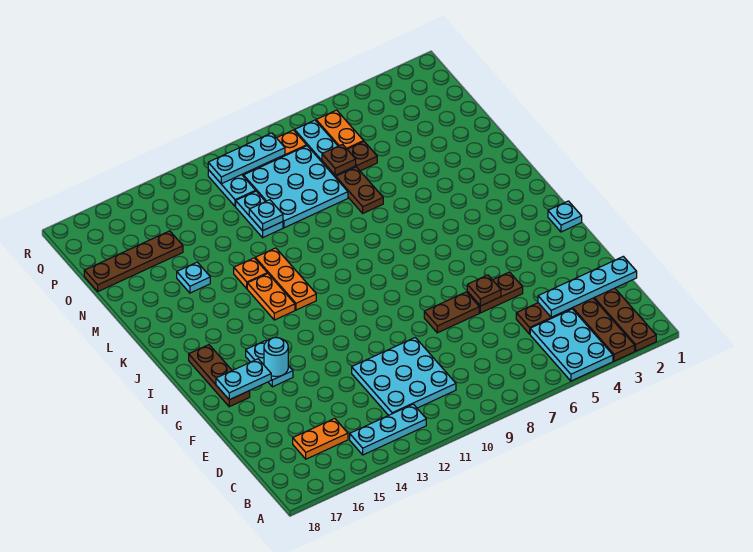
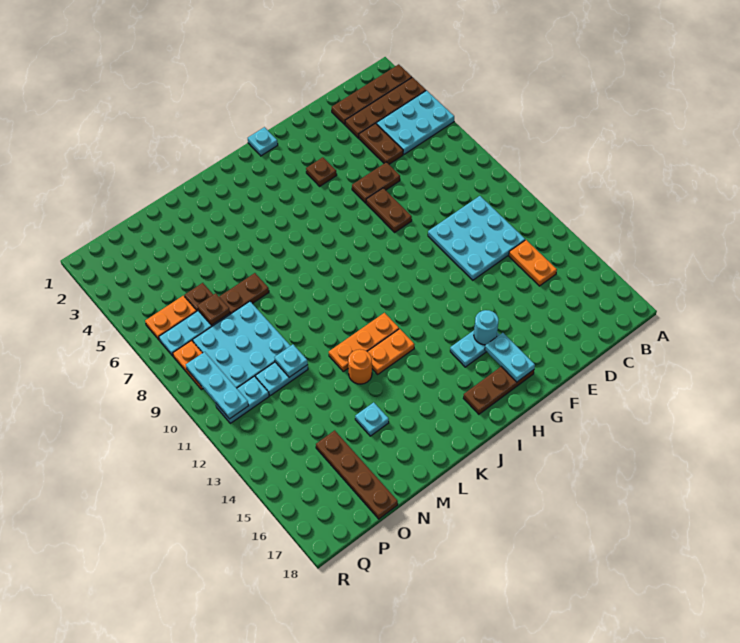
cyan 1x3 plate [350,404,426,455] -> none
orange 1x2 plate [293,418,348,459] -> orange 1x2 plate moved to [509,240,557,286]
cyan 1x4 plate [538,256,637,317] -> none
brown 1x2 plate [467,272,523,313] -> brown 1x2 plate turned to [352,162,400,203]
brown 1x1 plate [467,275,501,306] -> brown 1x1 plate moved to [306,157,337,186]
orange 1x1 plate [234,258,267,289] -> orange 1x1 round brick [348,349,372,384]

